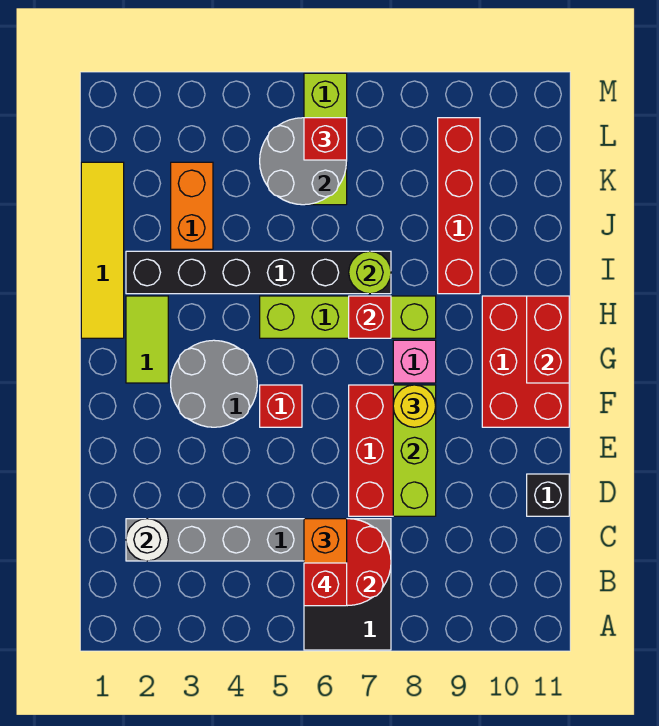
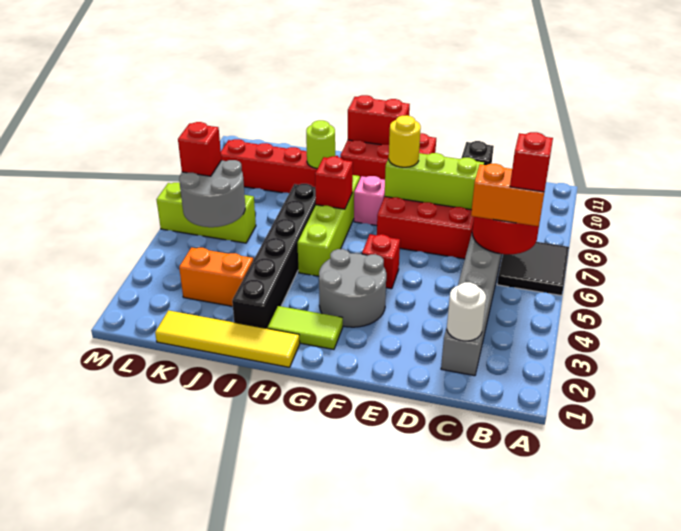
lime 1x1 round brick [349,251,391,294] -> lime 1x1 round brick moved to [306,120,335,169]

